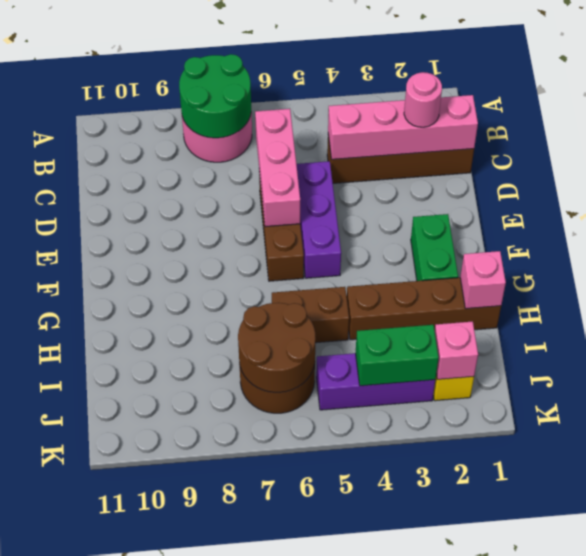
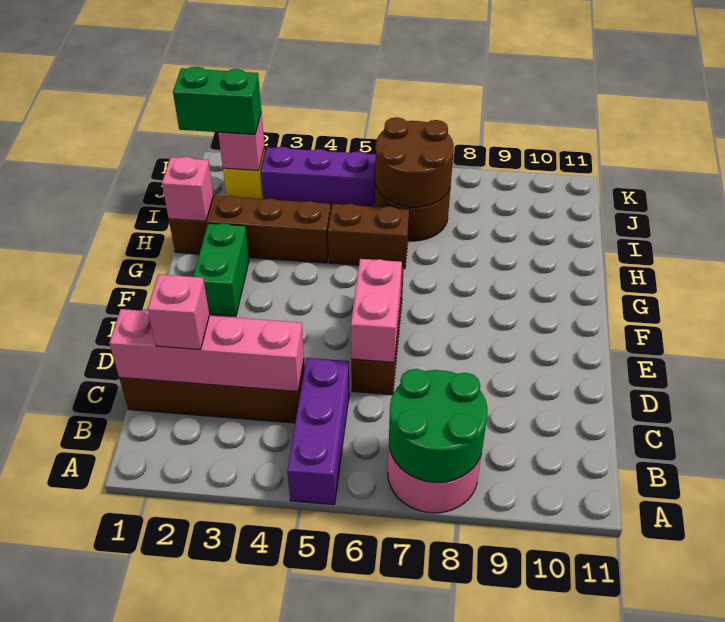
pink 1x1 round brick [404,72,442,127] -> pink 1x1 brick [147,274,209,350]
pink 1x3 brick [255,109,300,227] -> pink 1x2 brick [351,259,402,362]
purple 1x3 brick [297,161,341,278] -> purple 1x3 brick moved to [287,358,349,505]
green 1x2 brick [356,325,439,386] -> green 1x2 brick moved to [173,67,261,135]

